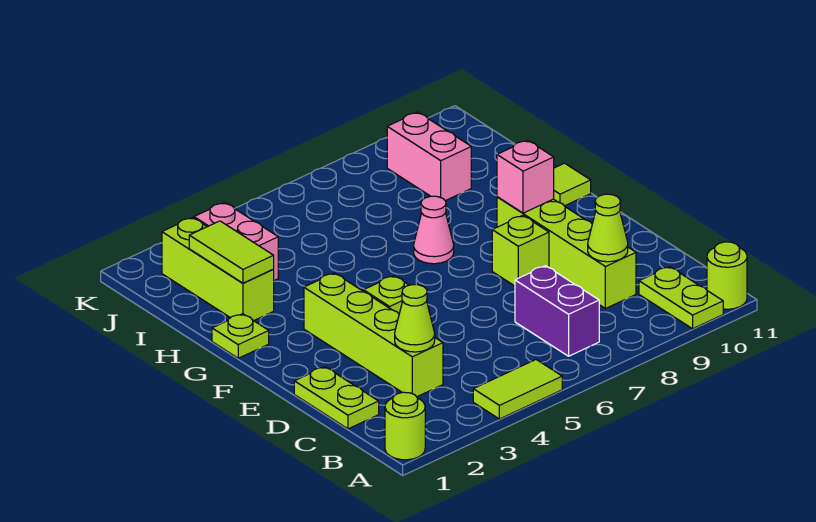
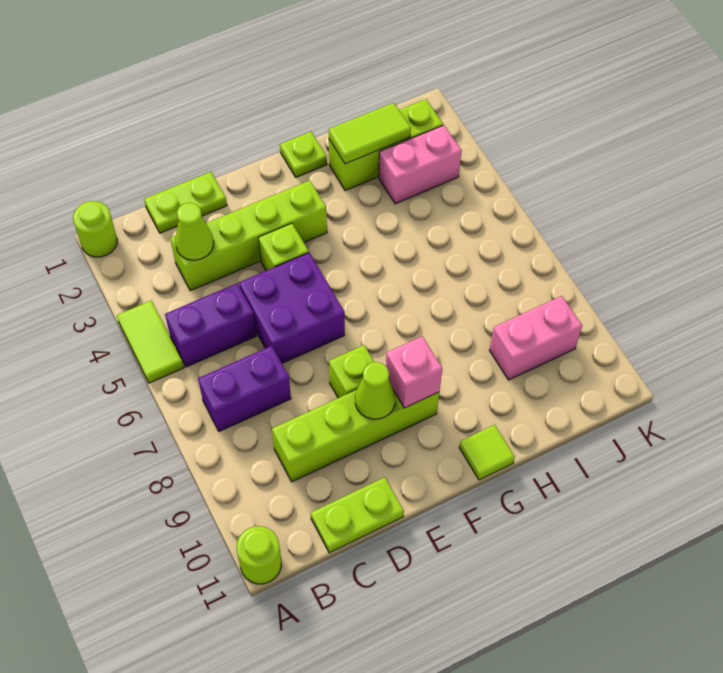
lime 1x2 plate [639,267,723,329] -> lime 1x2 plate moved to [311,477,404,553]
none -> purple 1x2 brick [165,283,256,367]
lime 1x1 cone [588,194,628,262] -> lime 1x1 cone moved to [355,362,395,419]
none -> purple 2x2 brick [239,253,345,363]
pink 1x1 cone [414,196,454,264] -> none

